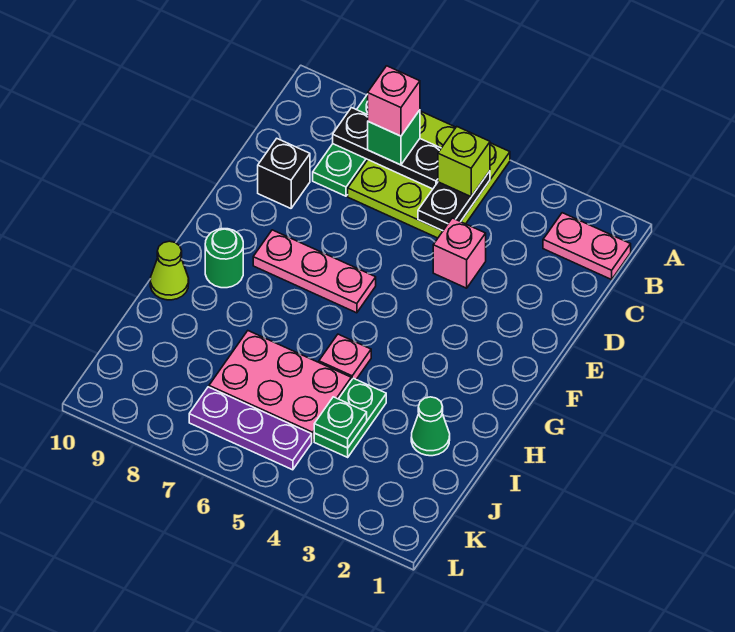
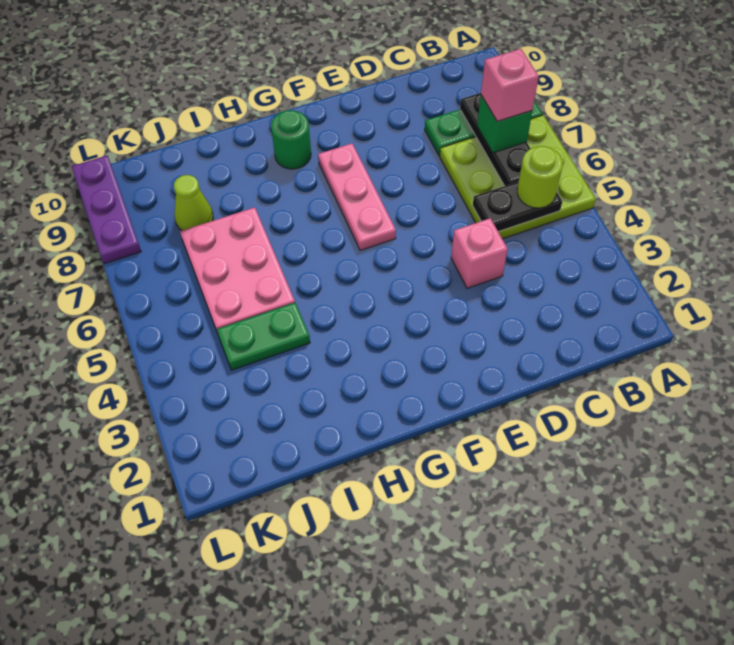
pink 1x2 plate [543,213,631,280] -> none
lime 1x1 brick [438,127,490,197] -> lime 1x1 round brick [517,146,563,208]
black 1x1 brick [258,139,310,208] -> none
pink 1x1 plate [319,334,371,380] -> none
lime 1x1 cone [150,241,189,300] -> lime 1x1 cone moved to [174,175,213,231]
green 1x1 cone [411,397,450,456] -> none
green 1x1 plate [314,397,367,448] -> none
purple 1x3 plate [189,387,312,470] -> purple 1x3 plate moved to [72,156,141,264]

